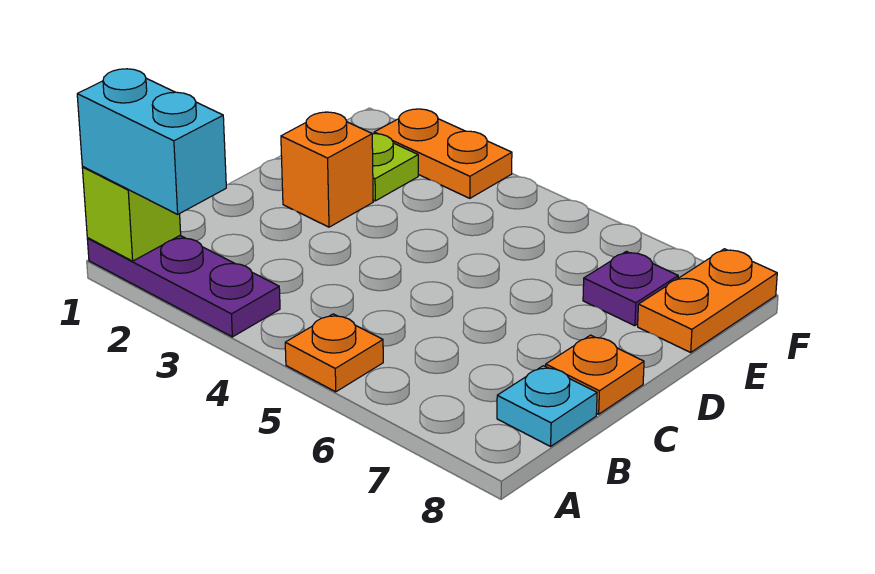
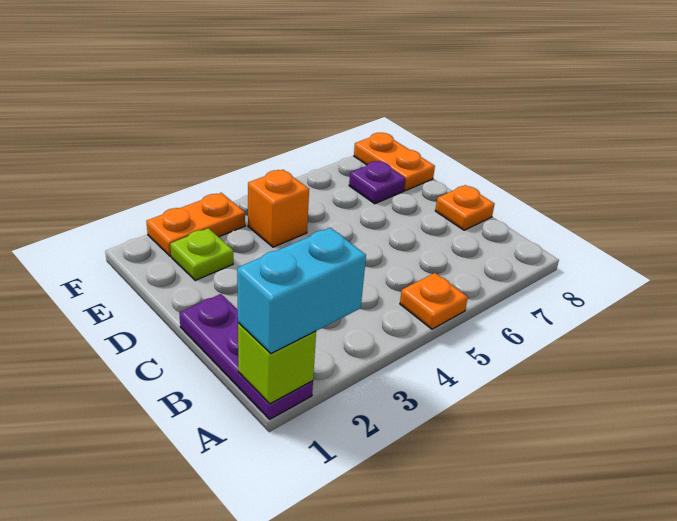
purple 1x3 plate [87,236,280,337] -> purple 1x3 plate turned to [179,294,313,419]
cyan 1x1 plate [497,366,597,446] -> none
orange 1x1 brick [281,112,373,227] -> orange 1x1 brick moved to [248,170,309,247]

